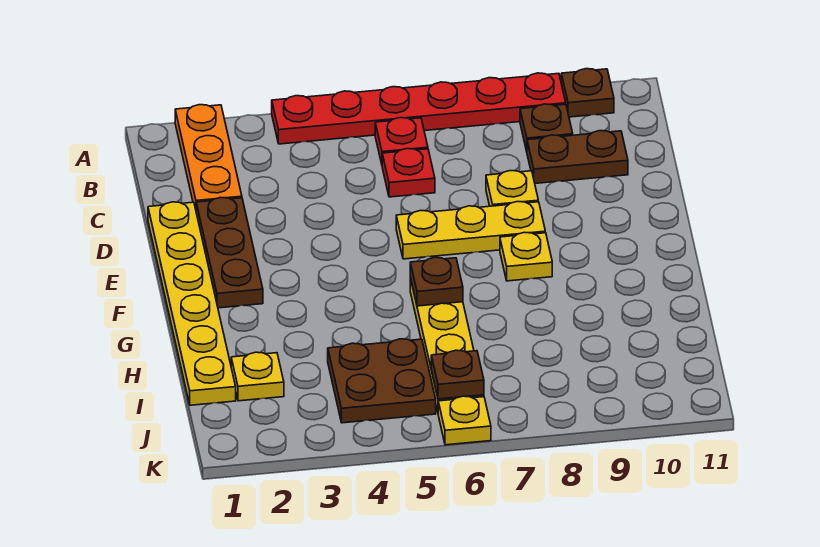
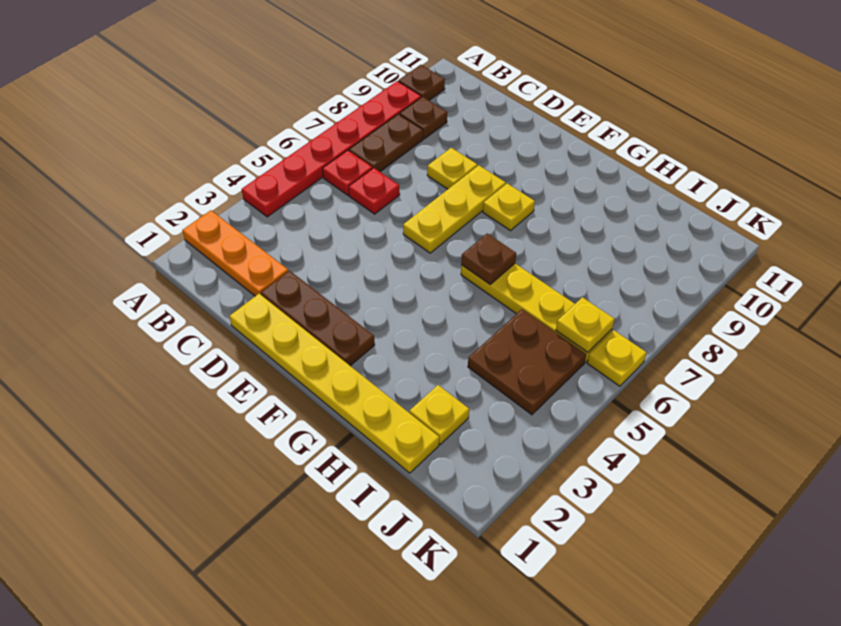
brown 1x2 plate [527,131,628,183] -> brown 1x2 plate moved to [349,114,423,172]
brown 1x1 plate [431,350,484,399] -> yellow 1x1 plate [556,297,614,352]

